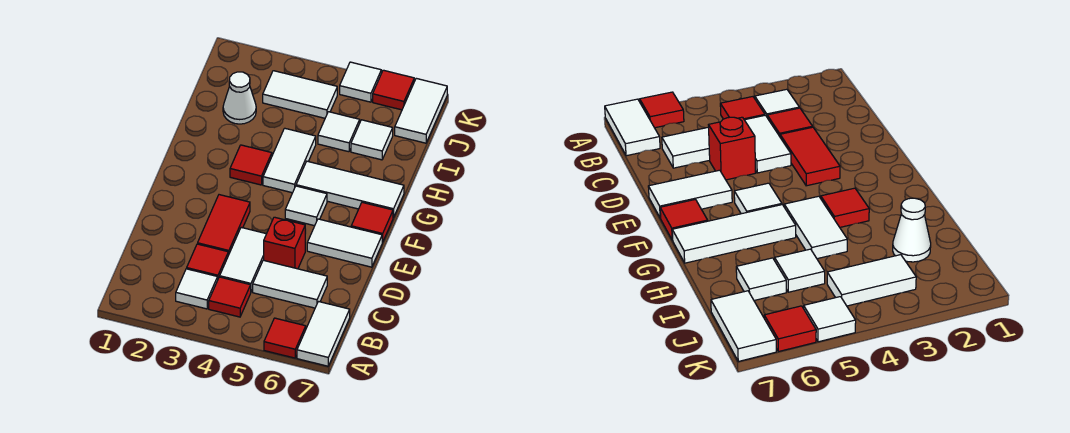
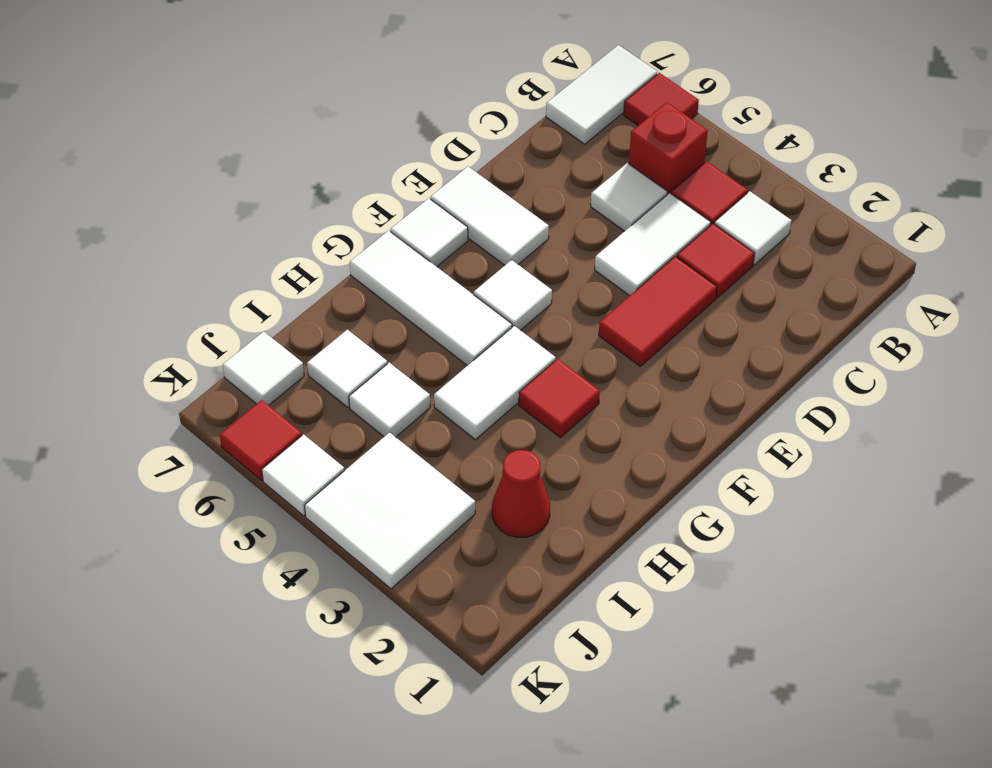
white 1x2 tile [253,260,327,308] -> white 1x1 tile [591,163,668,231]
red 1x1 brick [264,217,305,269] -> red 1x1 brick moved to [629,102,708,195]
red 1x1 tile [351,202,393,242] -> white 1x1 tile [391,198,468,267]
white 1x1 cone [223,72,256,124] -> red 1x1 cone [492,450,550,537]
white 1x2 tile [263,71,337,118] -> white 2x2 tile [304,432,475,589]
white 1x2 tile [395,78,447,143] -> white 1x1 tile [223,331,304,405]

